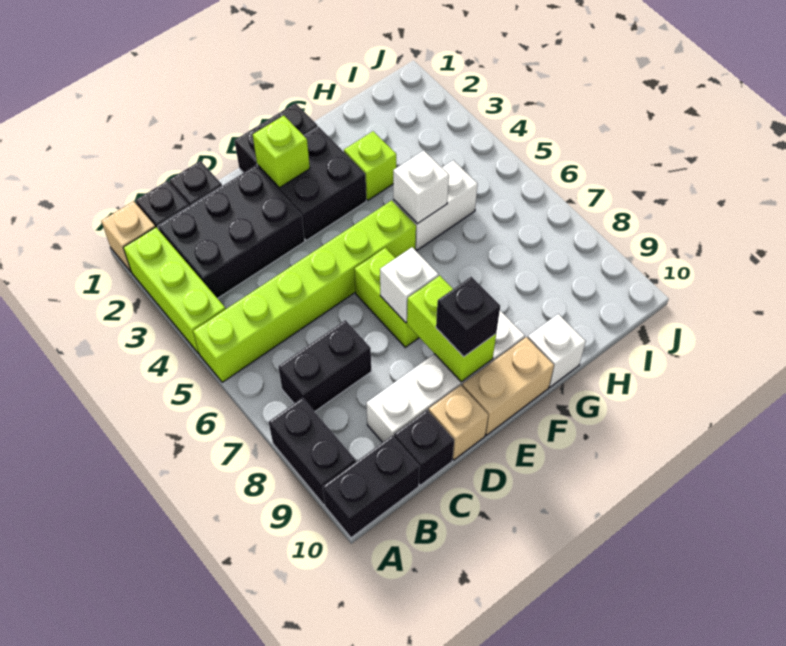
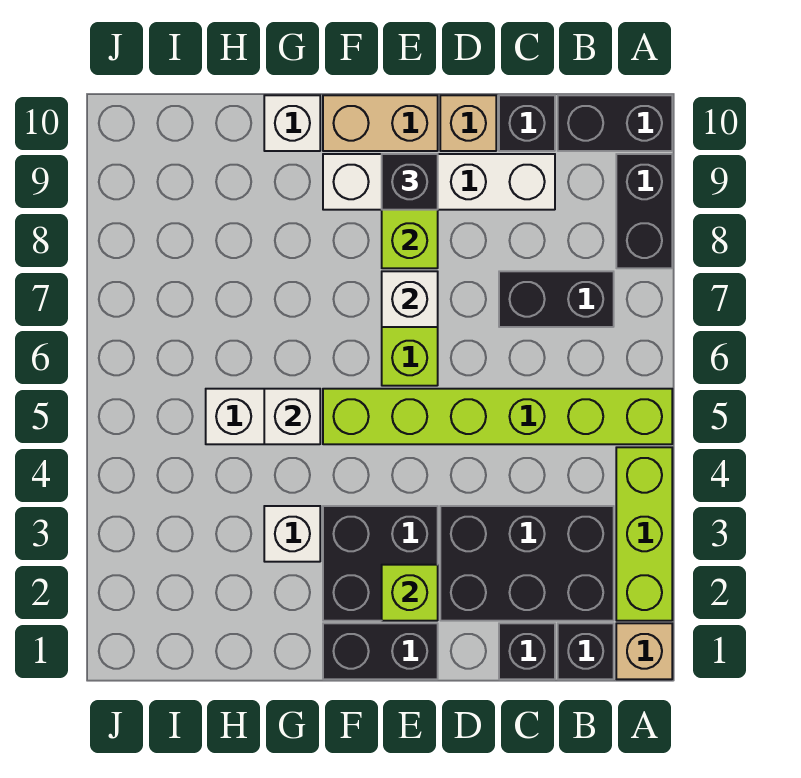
lime 1x1 brick [344,131,396,200] -> white 1x1 brick [264,506,320,562]

